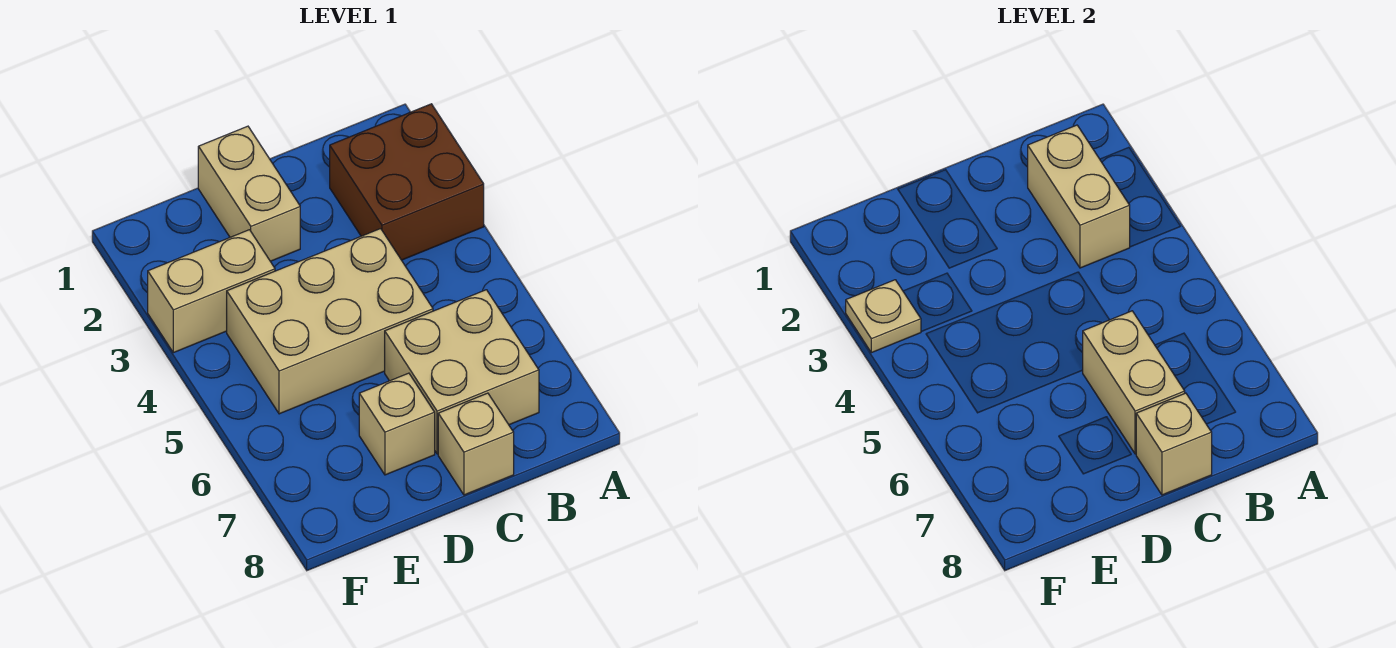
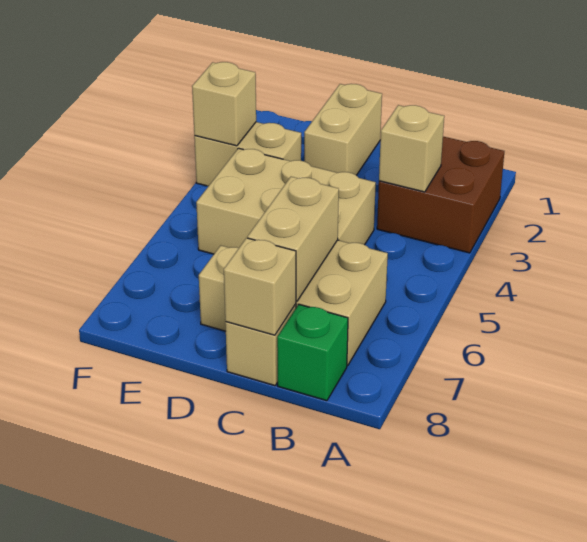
tan 1x2 brick [1028,125,1130,268] -> tan 1x1 brick [379,105,444,192]
none -> green 1x1 brick [277,304,348,401]
tan 1x1 plate [846,280,921,353] -> tan 1x1 brick [192,62,256,146]

